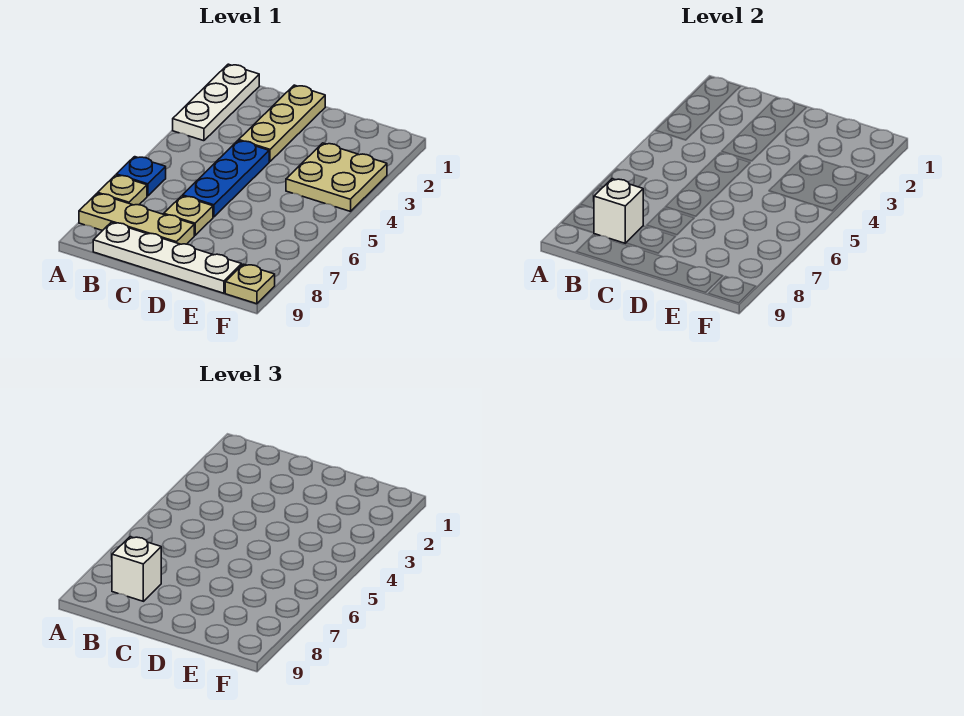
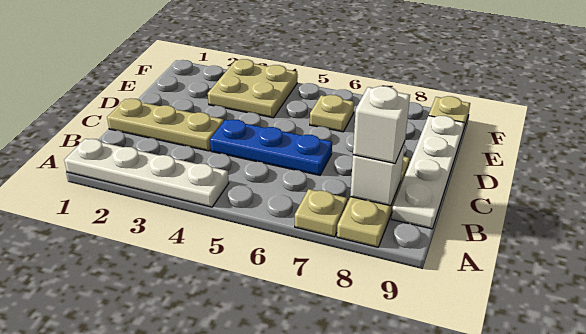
white 1x3 plate [173,64,259,141] -> white 1x4 plate [64,139,229,207]
blue 1x1 plate [116,157,166,196] -> none
tan 1x1 plate [164,196,213,235] -> tan 1x1 plate moved to [310,95,354,132]

